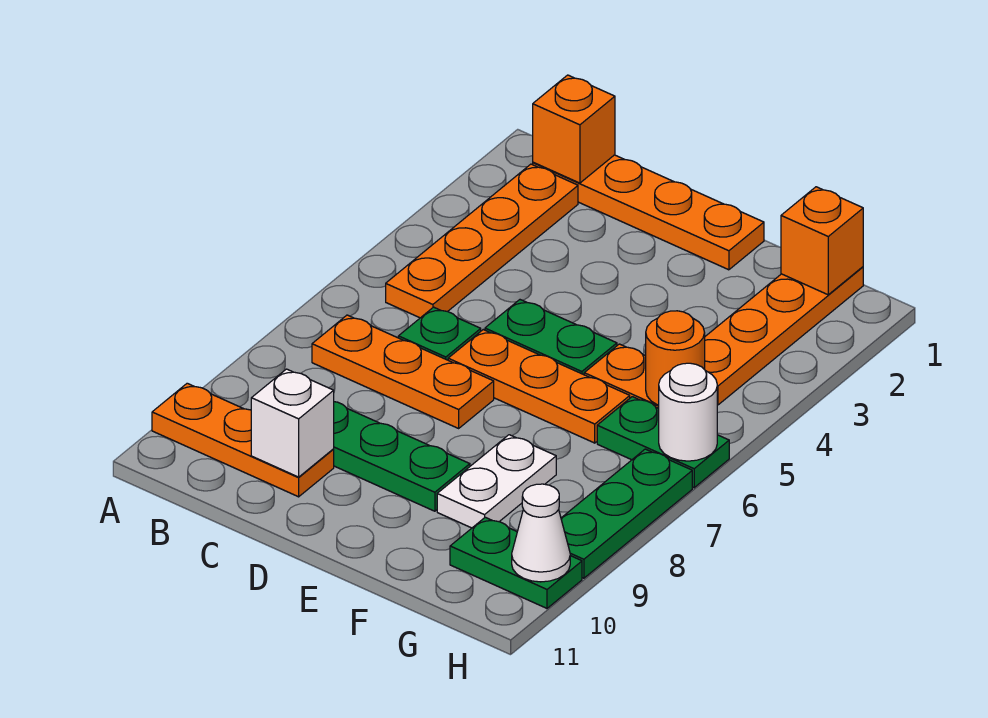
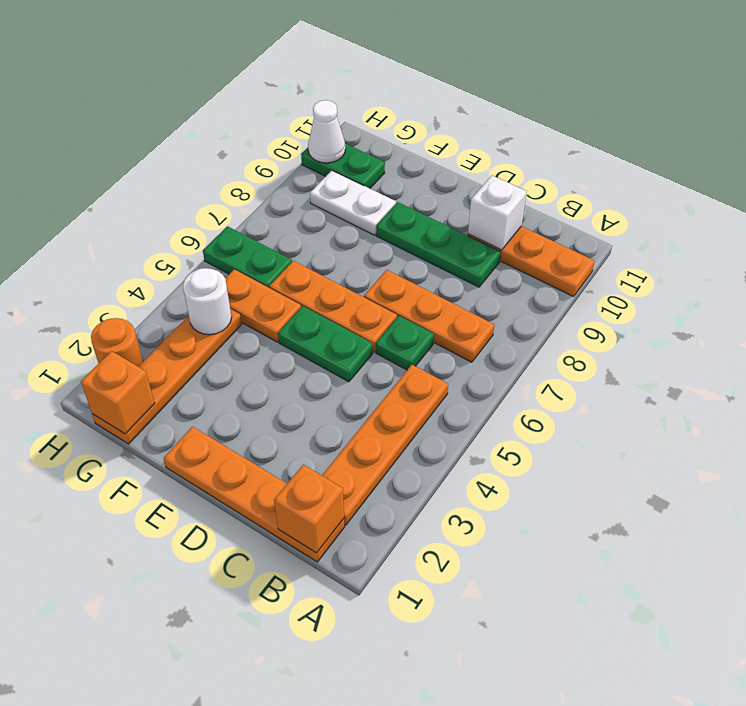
white 1x2 plate [437,435,556,528] -> white 1x2 plate turned to [310,171,396,235]
orange 1x1 round brick [646,311,705,405] -> orange 1x1 round brick moved to [91,318,143,367]
white 1x1 round brick [659,363,717,461] -> white 1x1 round brick moved to [183,268,232,335]
green 1x3 plate [561,449,692,578] -> none

